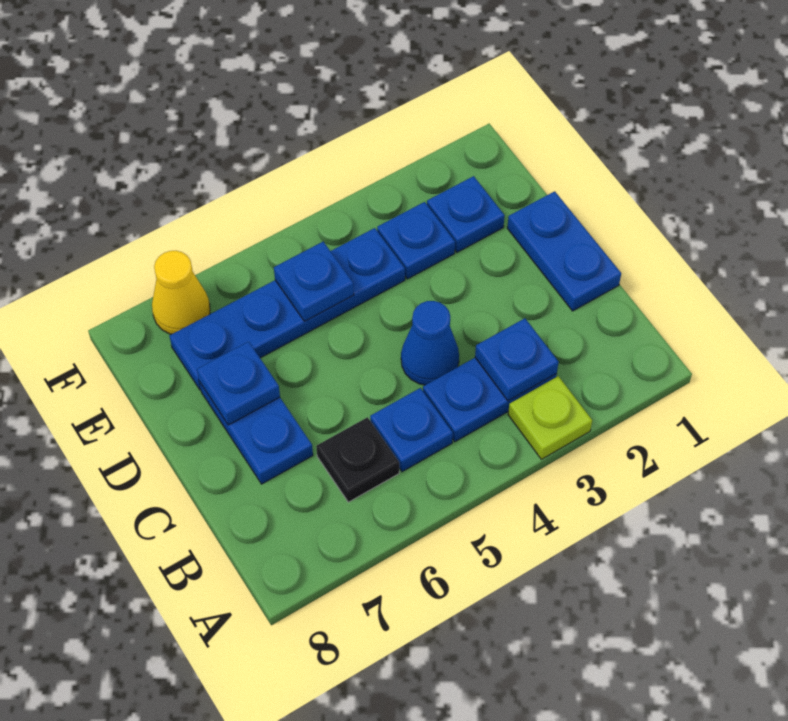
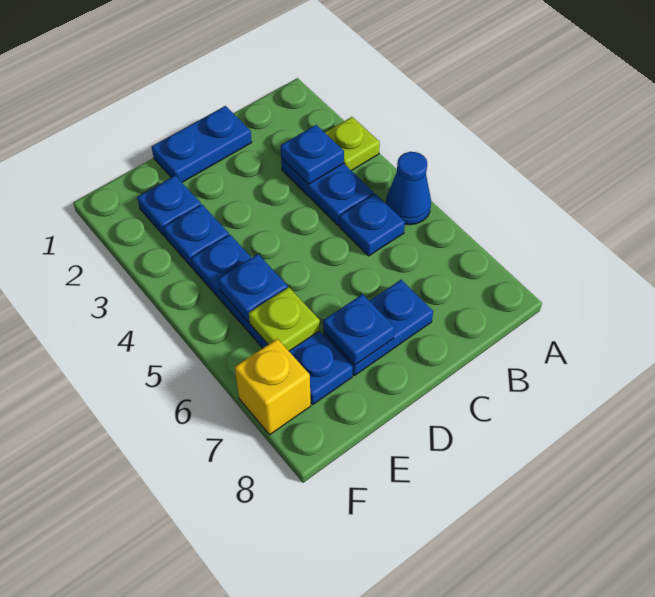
black 1x1 plate [316,417,399,502] -> none
blue 1x1 cone [401,301,459,385] -> blue 1x1 cone moved to [386,152,431,225]
none -> lime 1x1 plate [249,287,320,351]
yellow 1x1 cone [152,251,210,334] -> yellow 1x1 brick [235,339,311,435]

